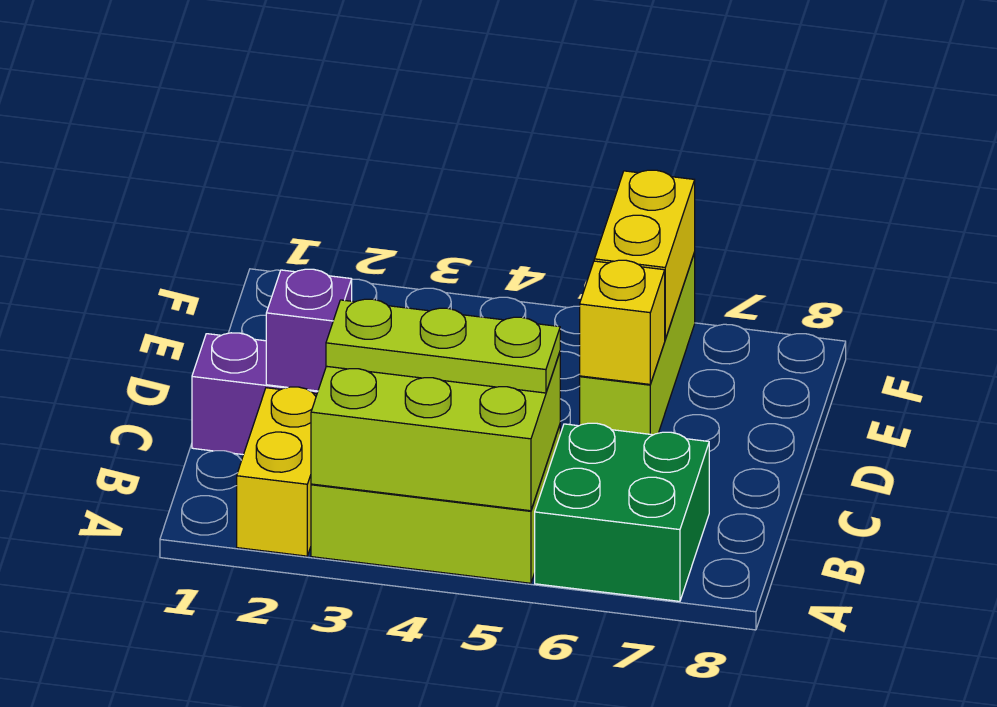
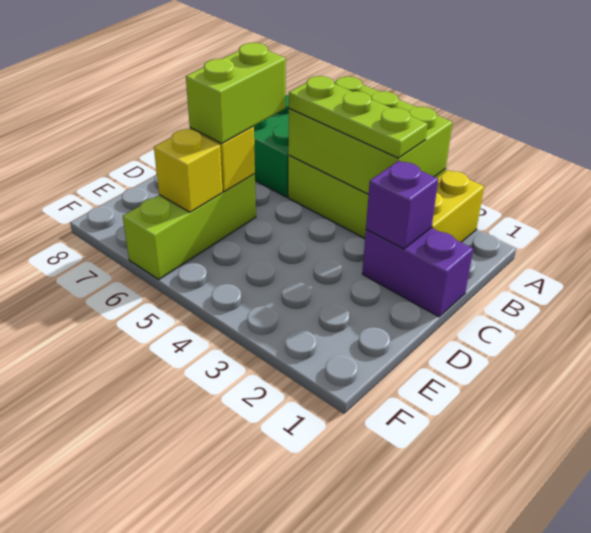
none -> lime 1x2 brick [186,43,286,143]
yellow 1x2 brick [594,170,695,339] -> yellow 1x1 brick [154,129,223,212]

